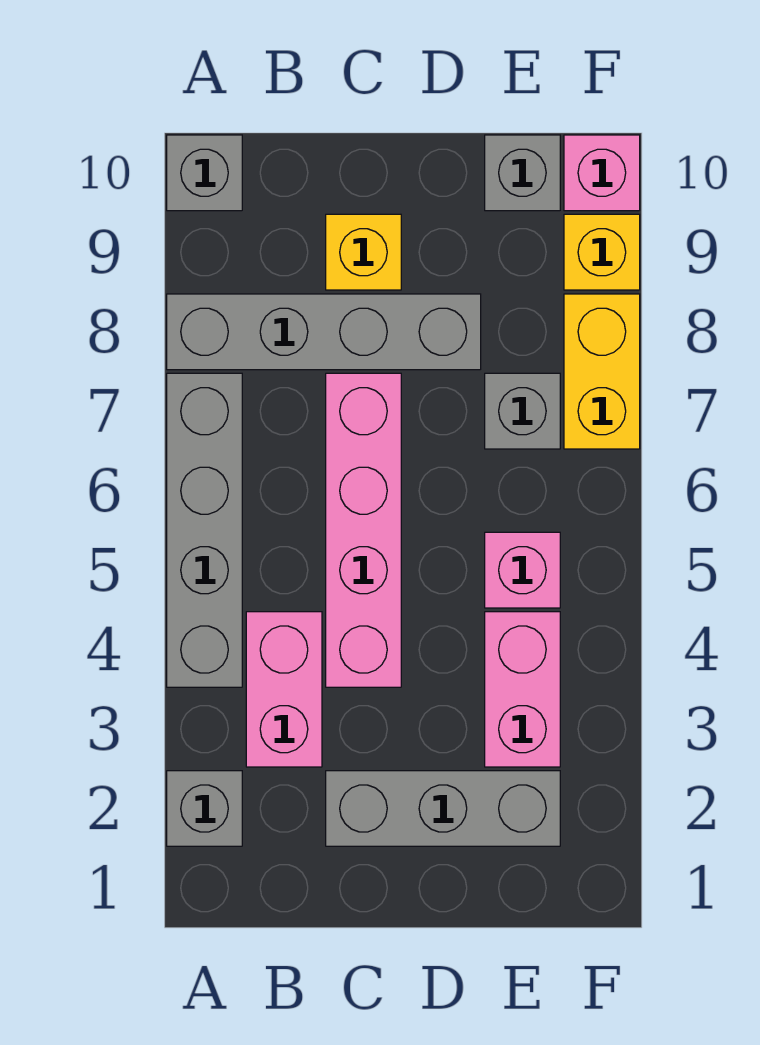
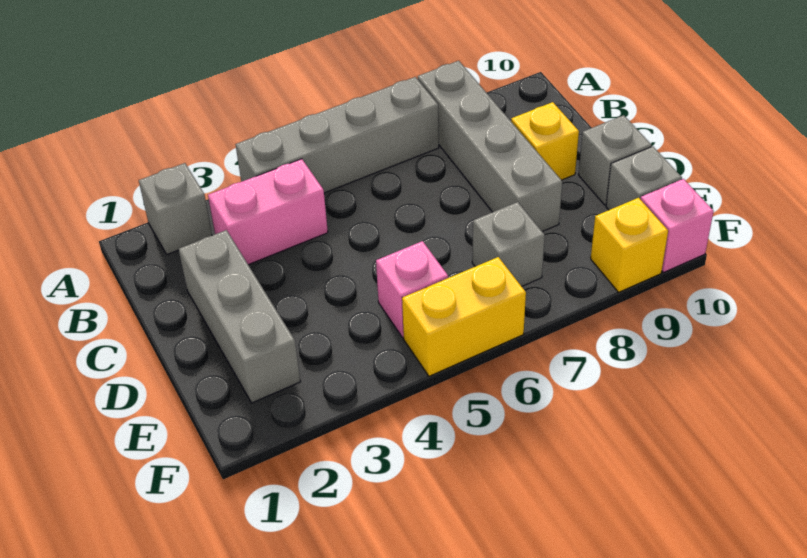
grey 1x1 brick [167,135,242,211] -> grey 1x1 brick moved to [578,115,651,205]
pink 1x4 brick [326,373,401,687] -> none
pink 1x2 brick [485,612,560,767] -> none
yellow 1x2 brick [564,294,640,449] -> yellow 1x2 brick moved to [402,257,526,376]

